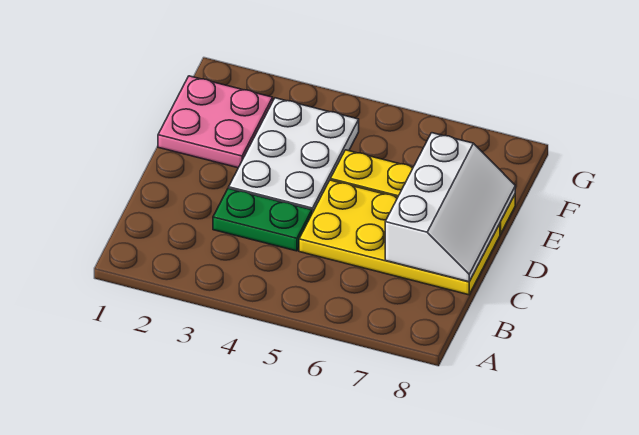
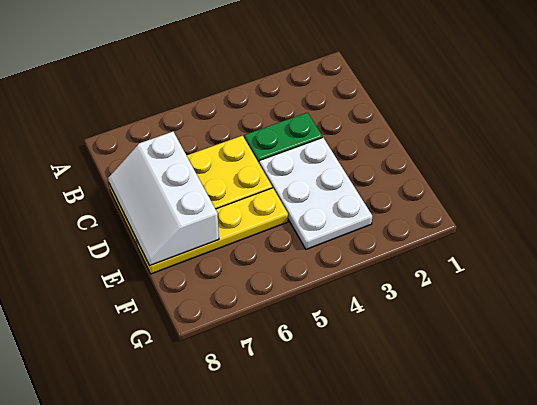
pink 2x2 plate [158,76,273,168] -> none

